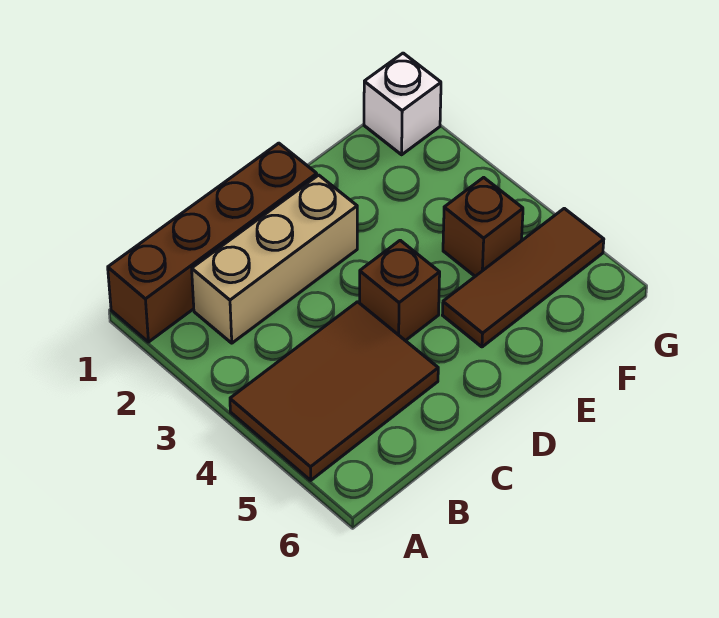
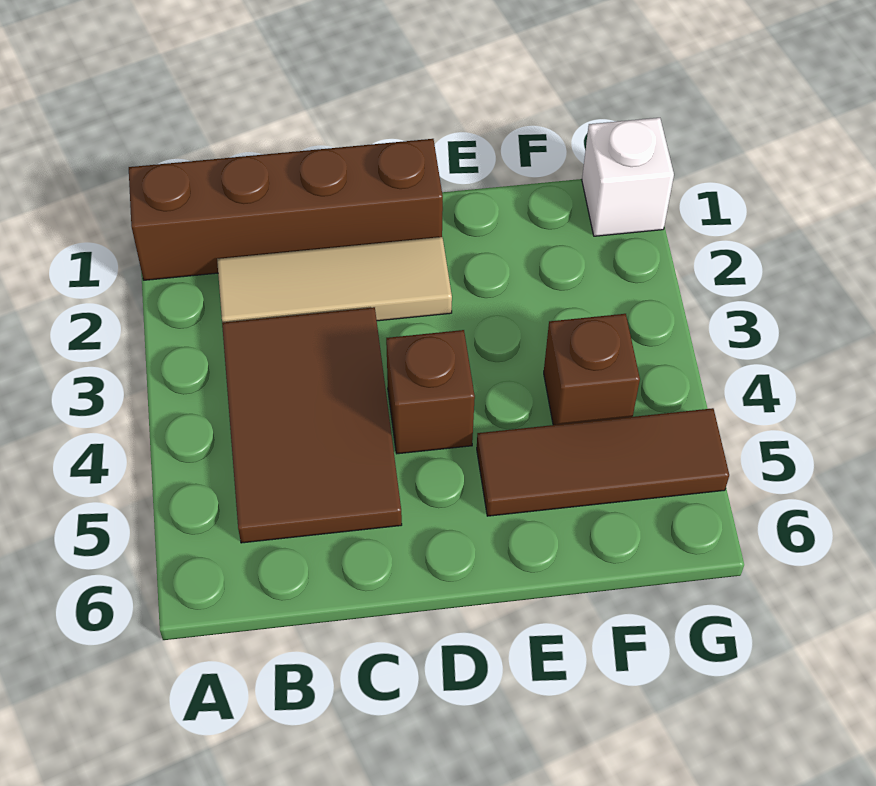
brown 2x3 tile [230,302,438,480] -> brown 2x3 tile turned to [222,307,402,543]
tan 1x3 brick [192,175,357,343] -> tan 1x3 tile [217,237,452,322]

